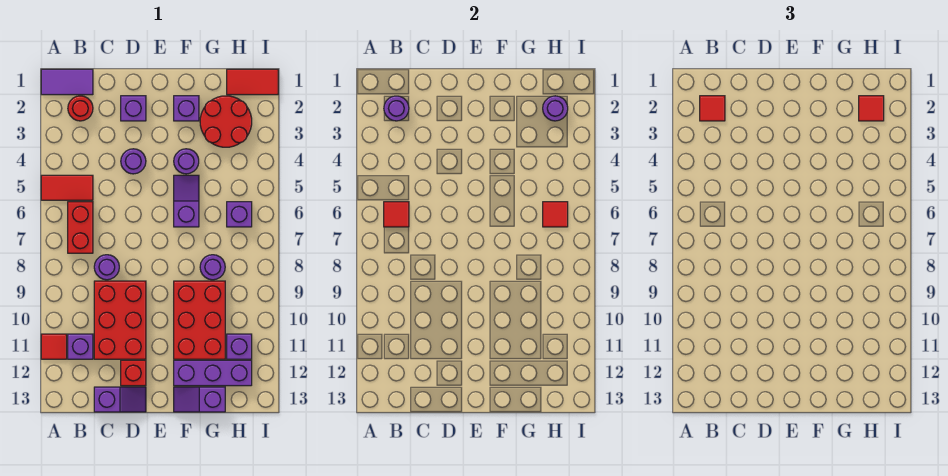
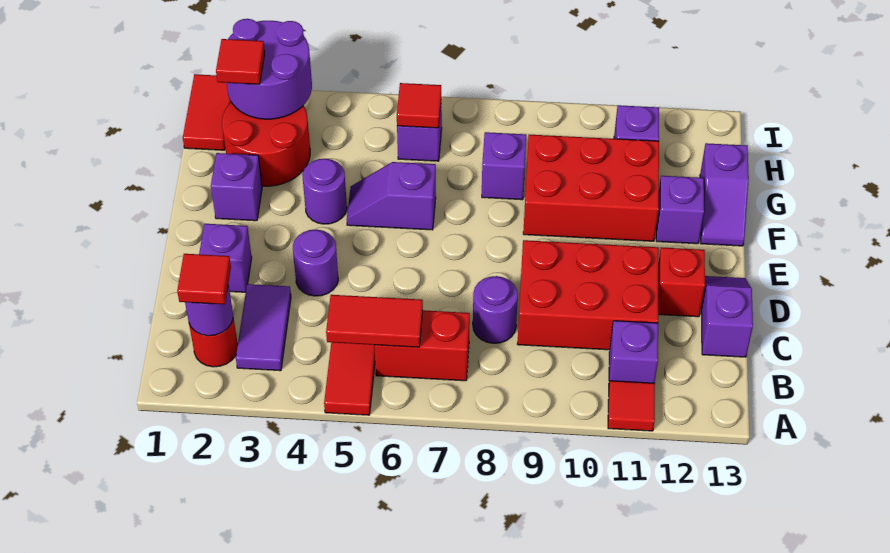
purple 1x2 tile [41,69,93,95] -> purple 1x2 tile moved to [236,284,291,371]
red 1x1 tile [384,202,409,227] -> red 1x2 tile [326,295,423,347]
purple 1x3 brick [174,360,252,386] -> purple 1x1 brick [656,176,704,244]
purple 1x1 round brick [200,255,225,280] -> purple 1x1 brick [482,132,526,200]
purple 1x1 round brick [543,96,568,121] -> purple 2x2 round brick [227,19,312,119]

